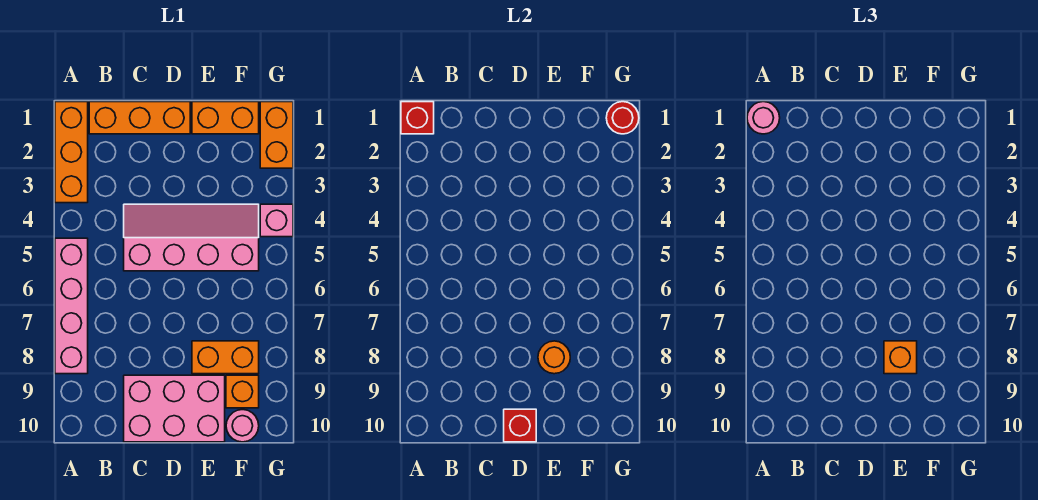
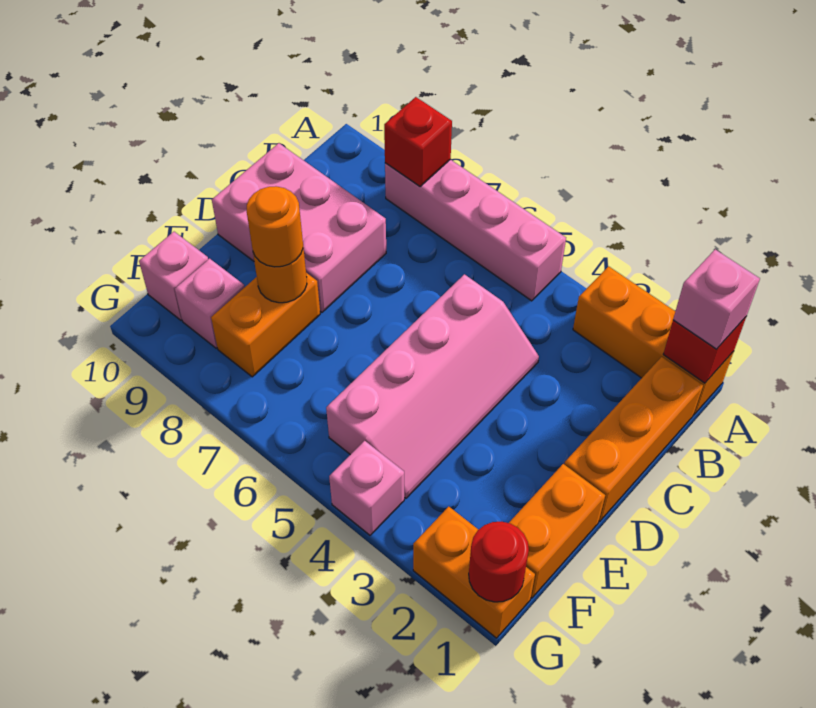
pink 1x1 round brick [747,102,780,134] -> pink 1x1 brick [673,249,760,349]
pink 2x3 brick [124,375,225,442] -> pink 2x3 brick turned to [212,143,386,312]
red 1x1 brick [504,409,536,442] -> red 1x1 brick moved to [384,97,452,187]
orange 1x1 brick [884,341,917,374] -> orange 1x1 round brick [247,186,303,267]
orange 1x1 brick [226,375,259,408] -> pink 1x1 brick [175,259,245,348]
pink 1x1 round brick [226,410,259,442] -> pink 1x1 brick [139,232,208,320]

